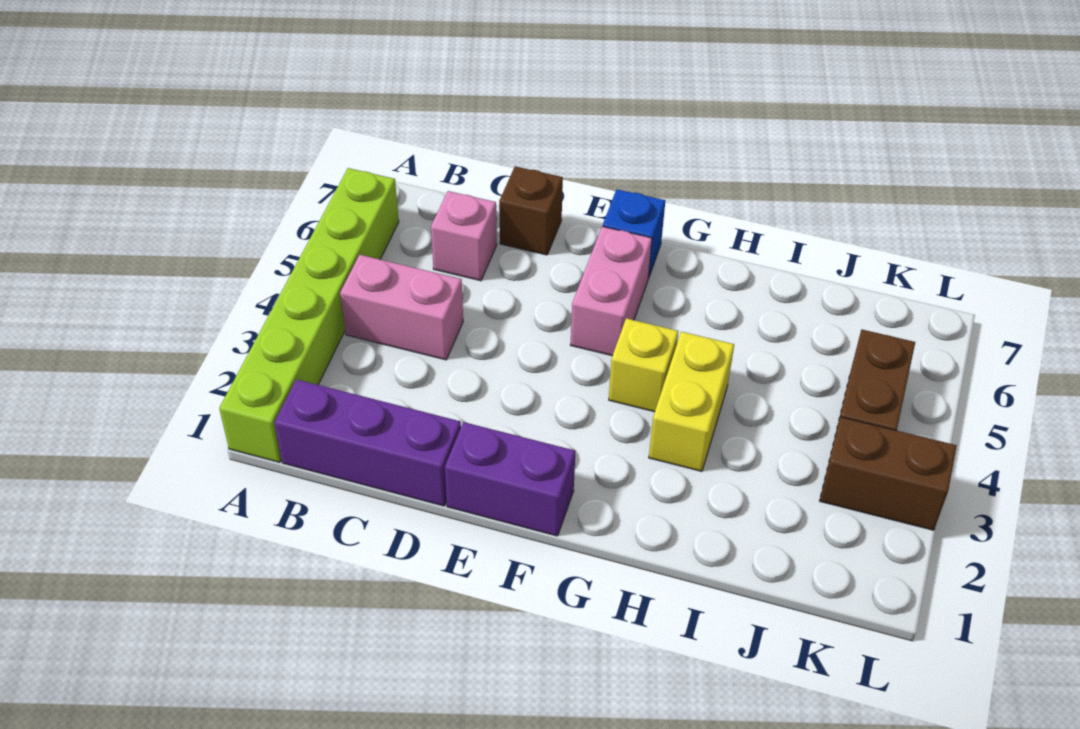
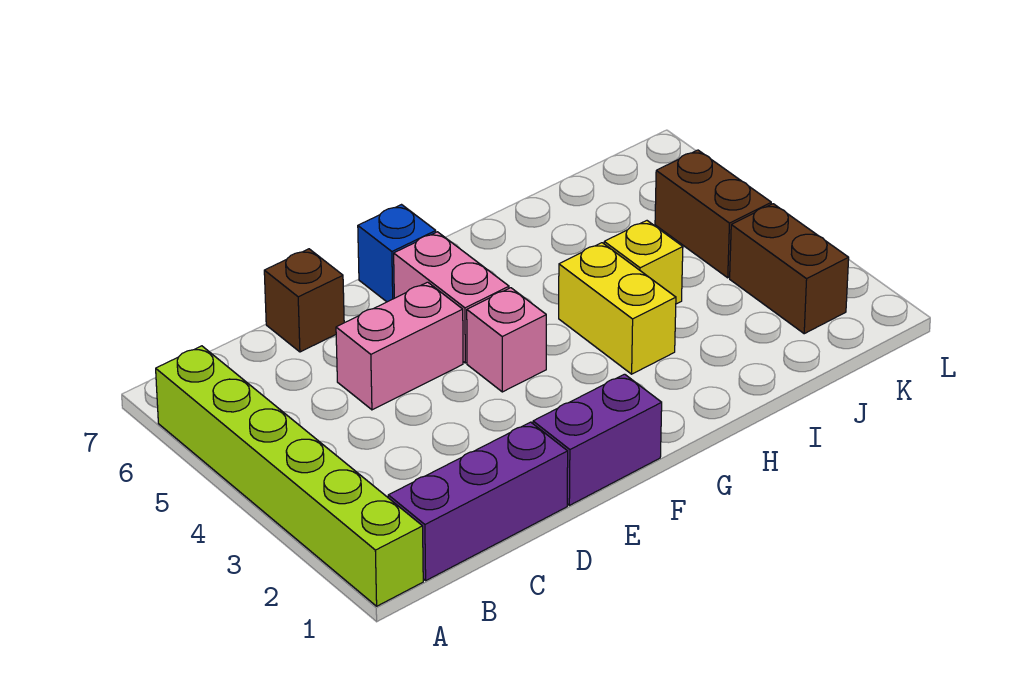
pink 1x2 brick [340,255,463,360] -> pink 1x2 brick moved to [336,282,463,410]
pink 1x1 brick [431,191,497,281] -> pink 1x1 brick moved to [467,288,546,392]
yellow 1x1 brick [609,318,678,412] -> yellow 1x1 brick moved to [604,221,683,304]
brown 1x2 brick [820,417,957,530] -> brown 1x2 brick turned to [730,204,849,334]

